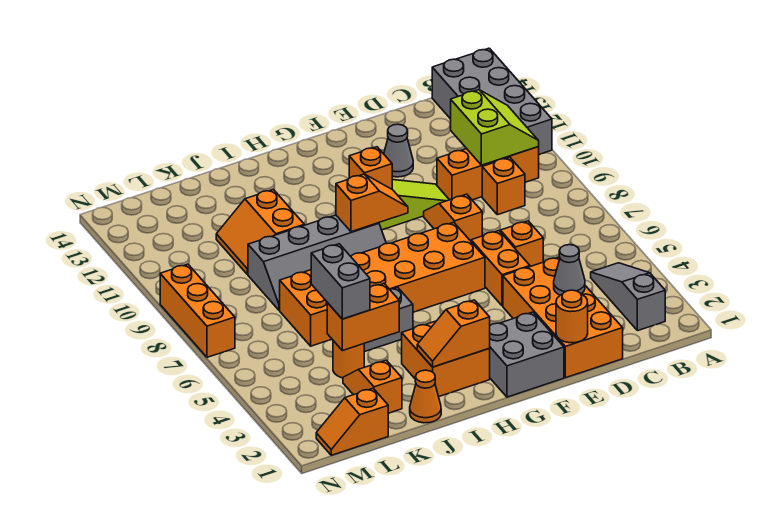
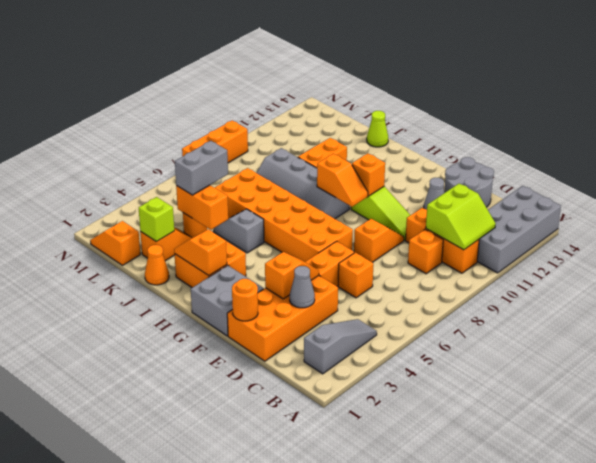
none -> grey 2x2 round brick [444,157,494,207]
none -> orange 1x2 slope [265,252,319,299]
none -> lime 1x1 cone [367,111,388,147]
none -> lime 1x1 brick [139,197,174,242]

